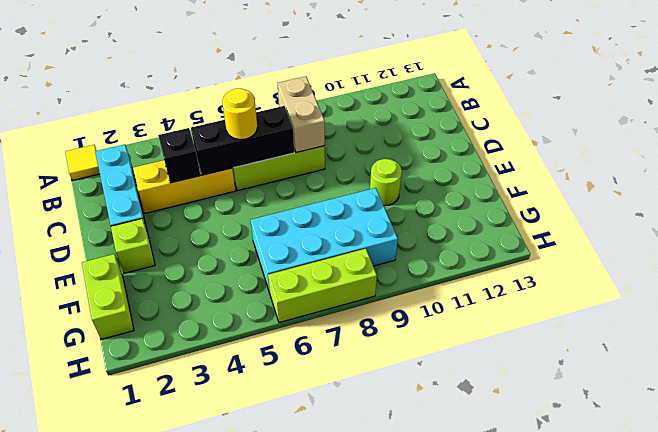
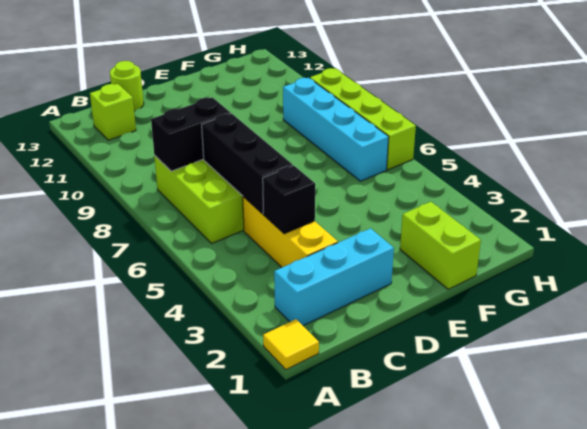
tan 1x2 brick [277,76,325,153] -> black 1x2 brick [151,98,231,171]
yellow 1x1 round brick [222,88,257,140] -> none
lime 1x1 brick [111,219,155,273] -> lime 1x1 brick moved to [90,84,136,140]
lime 1x1 round brick [370,159,402,206] -> lime 1x1 round brick moved to [110,61,144,111]
lime 1x2 brick [82,254,134,339] -> lime 1x2 brick turned to [400,202,481,289]
cyan 2x4 brick [251,188,398,293] -> cyan 1x4 brick [283,78,389,181]
lime 1x3 brick [268,249,377,323] -> lime 1x4 brick [310,68,416,170]

